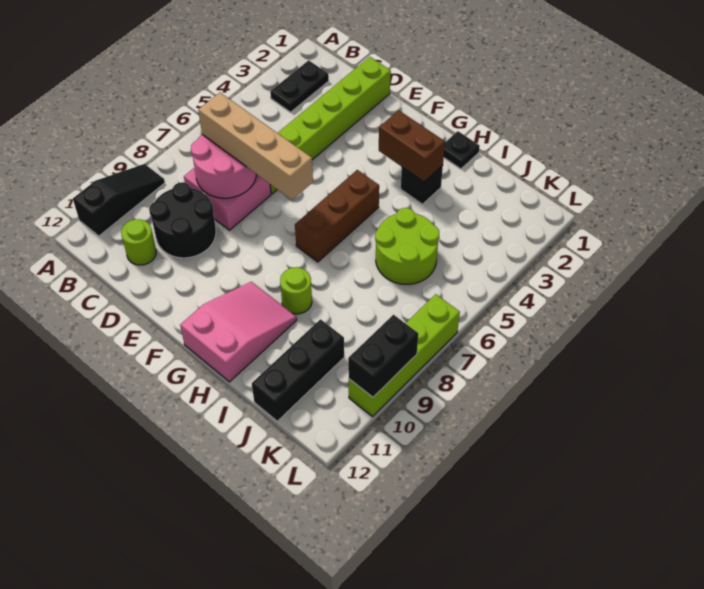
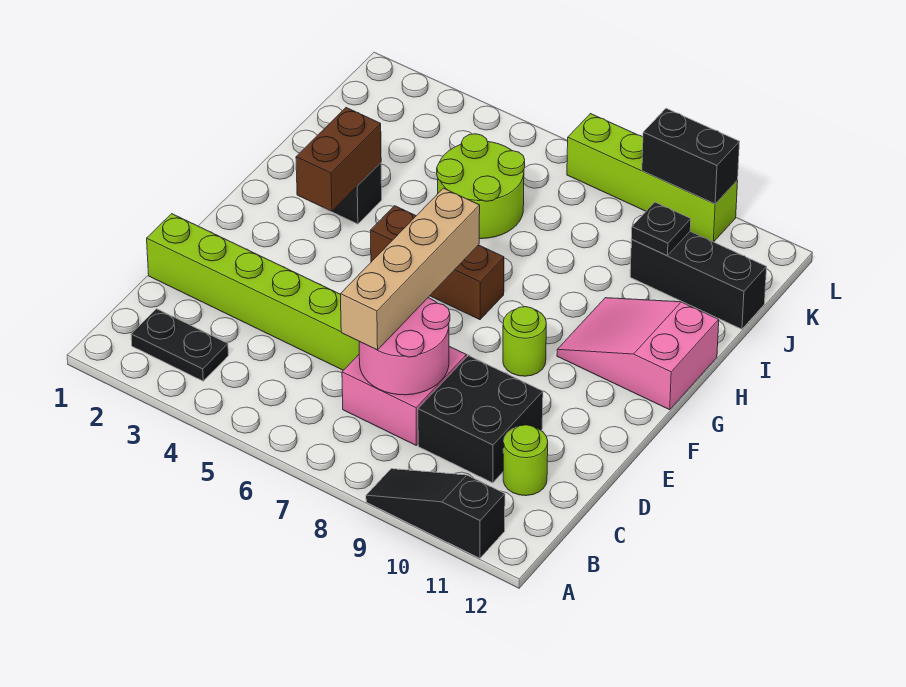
black 2x2 round brick [149,182,216,258] -> black 2x2 brick [418,355,543,483]
black 1x1 plate [444,131,480,169] -> black 1x1 plate moved to [631,202,691,256]
lime 1x1 round brick [280,267,312,314] -> lime 1x1 round brick moved to [503,307,546,376]

